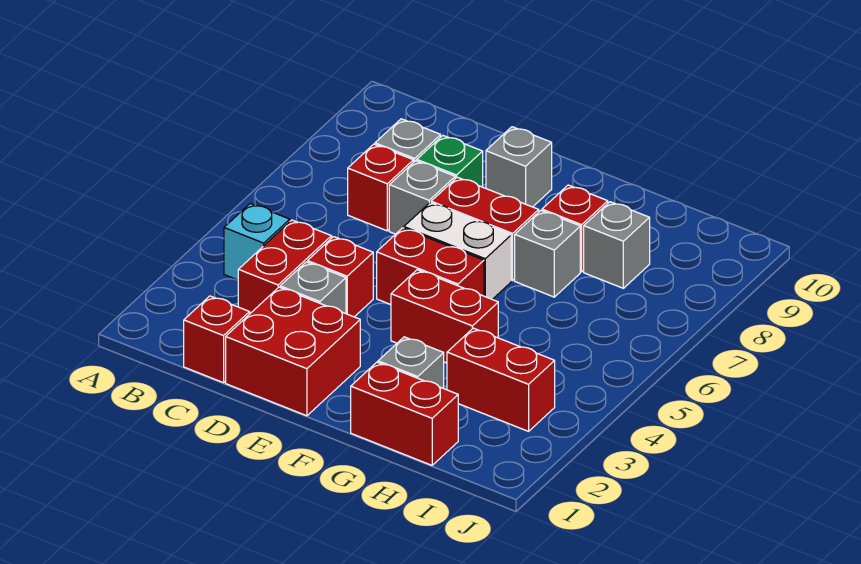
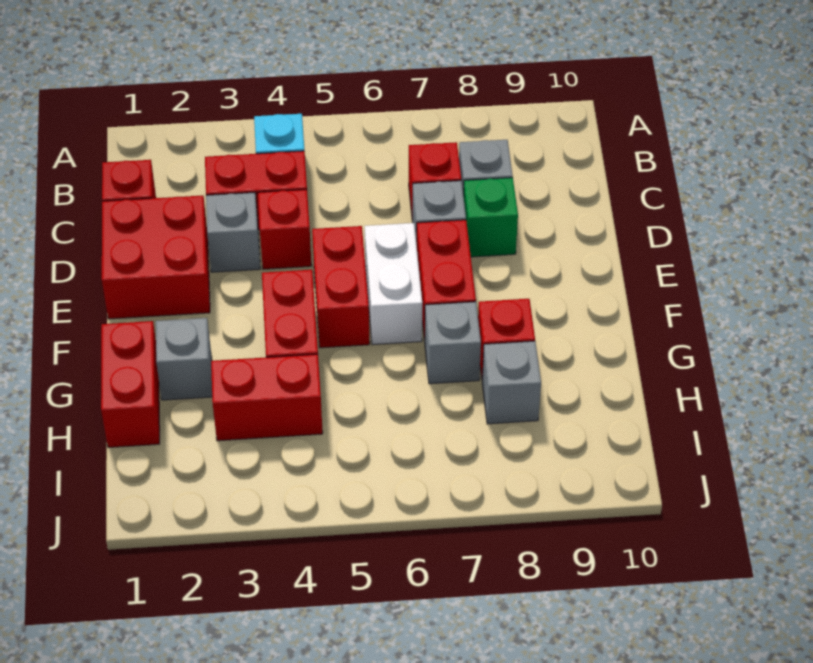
grey 1x1 brick [486,127,552,207] -> none
red 1x2 brick [447,328,555,431] -> red 1x2 brick turned to [211,354,323,441]

